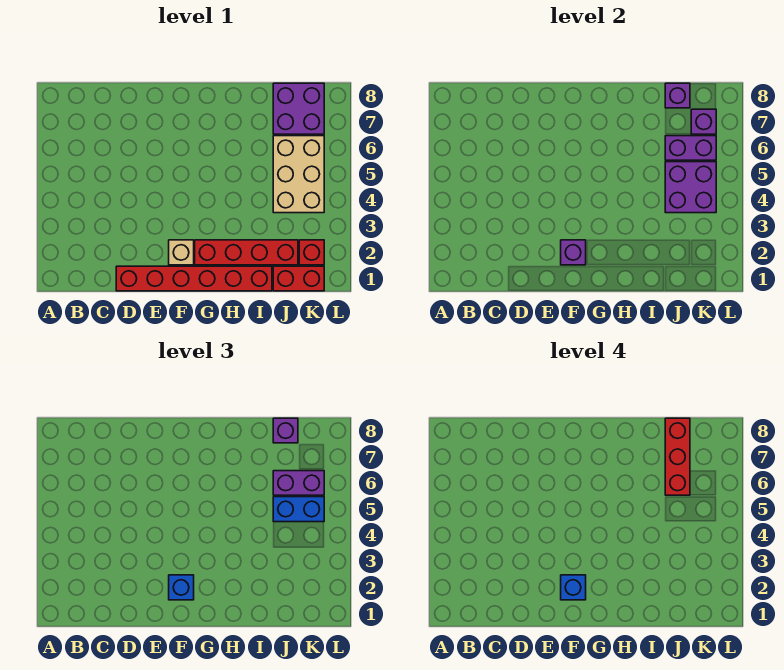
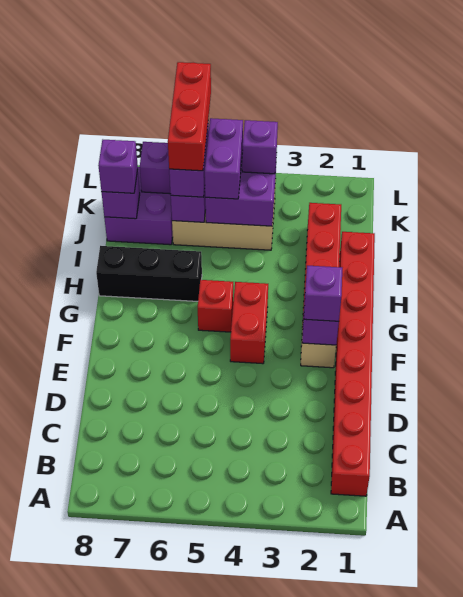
red 1x6 brick [116,266,272,291] -> red 1x8 brick [331,232,375,496]
blue 1x1 brick [169,575,194,600] -> purple 1x1 brick [304,266,342,321]
blue 1x1 brick [561,575,586,600] -> none
none -> black 1x3 brick [96,246,202,301]
red 1x2 brick [273,266,324,291] -> red 1x2 brick moved to [230,282,268,364]
blue 1x2 brick [273,497,324,522] -> purple 1x2 brick [205,118,243,199]
red 1x3 brick [665,418,690,495] -> red 1x3 brick turned to [168,62,211,171]
red 1x1 brick [299,240,324,265] -> red 1x1 brick moved to [198,280,233,332]
none -> purple 1x1 brick [242,120,278,174]

